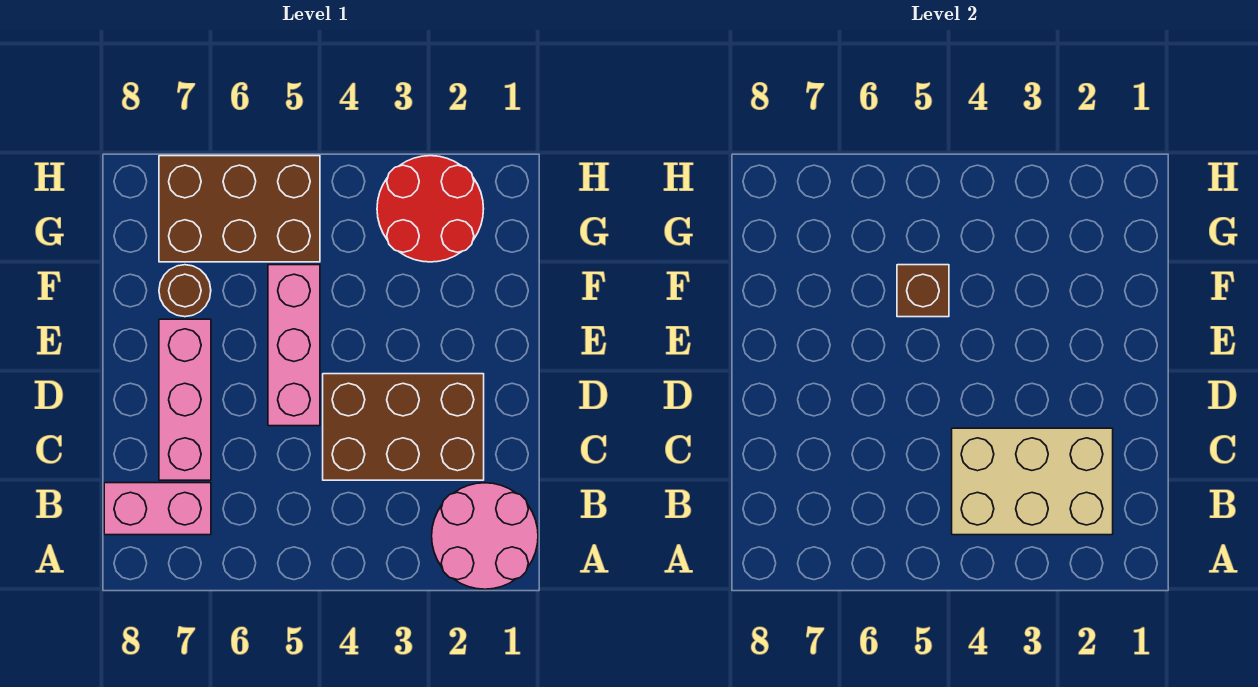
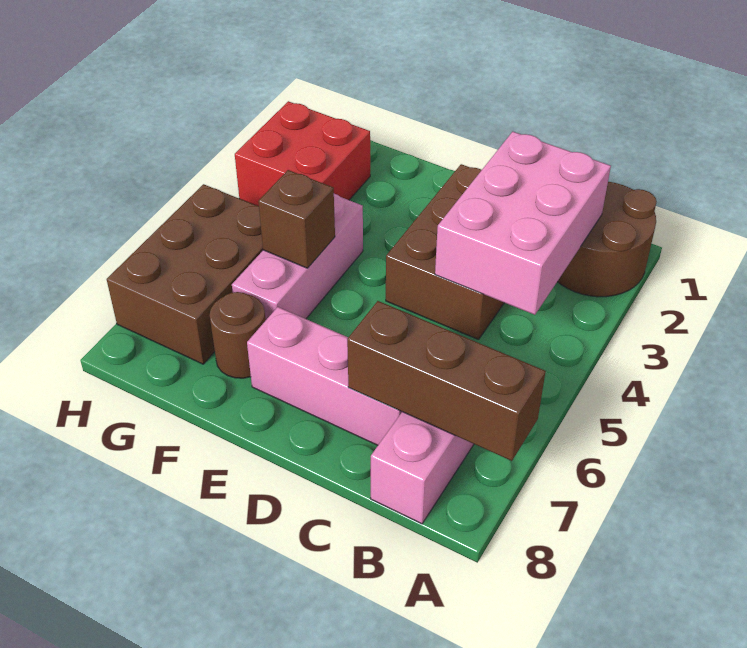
pink 2x2 round brick [432,483,538,589] -> brown 2x2 round brick [557,182,657,297]
none -> brown 1x3 brick [347,301,546,461]
tan 2x3 brick [952,428,1113,535] -> pink 2x3 brick [435,132,611,315]
pink 1x3 brick [268,265,320,426] -> pink 1x3 brick turned to [232,194,363,320]
red 2x2 round brick [377,156,484,262] -> red 2x2 brick [235,101,370,206]

